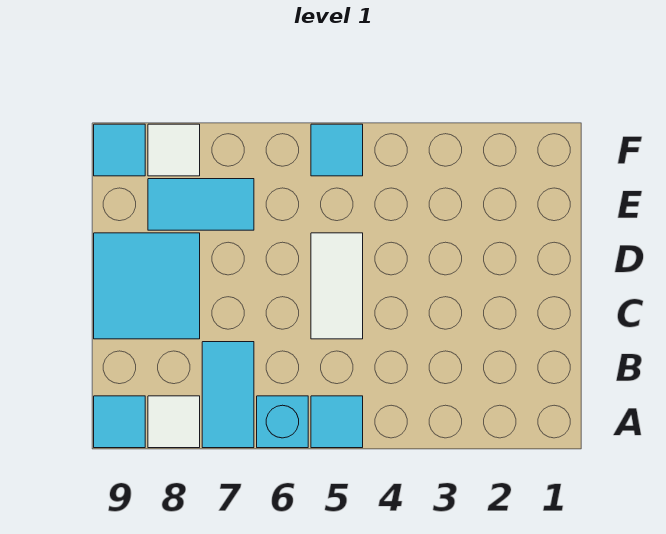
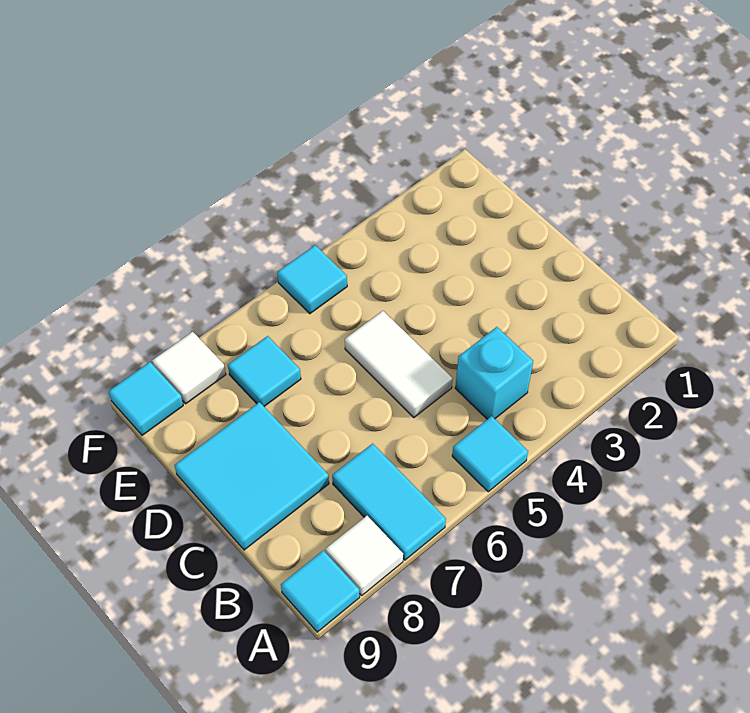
cyan 1x1 brick [257,396,308,448] -> cyan 1x1 brick moved to [455,327,533,419]
cyan 1x2 tile [148,179,254,230] -> cyan 1x1 tile [228,336,301,406]

